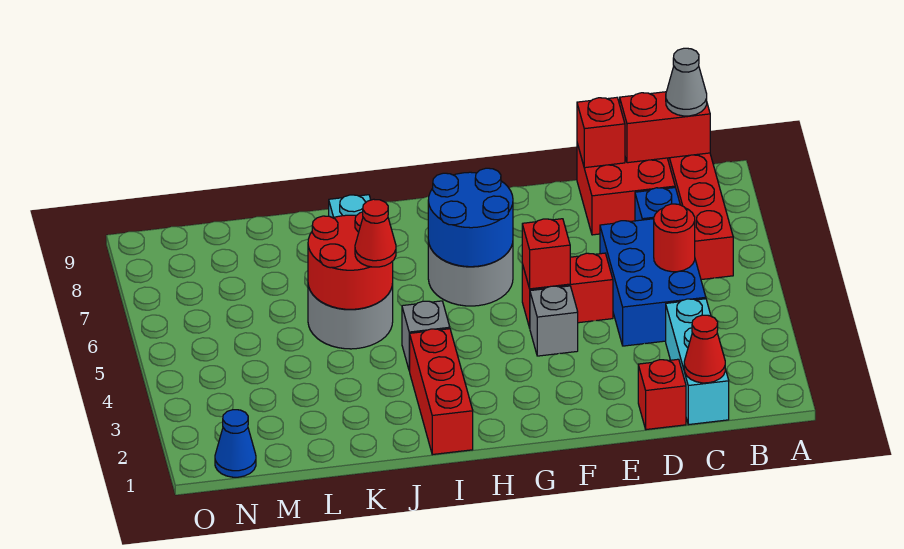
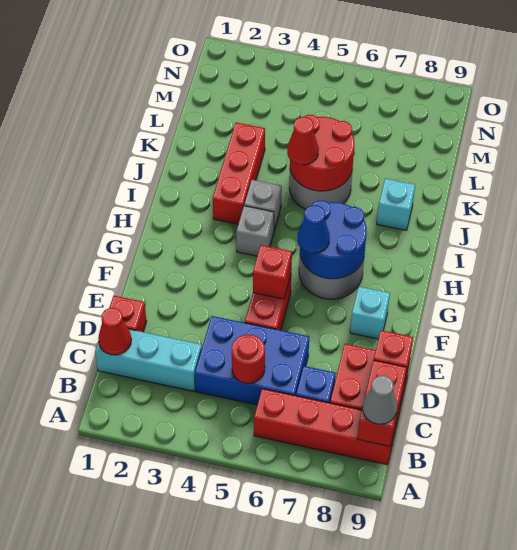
grey 1x1 brick [530,286,578,356] -> grey 1x1 brick moved to [236,206,274,256]
none -> cyan 1x1 brick [350,287,390,339]
red 1x3 brick [410,329,473,455] -> red 1x3 brick turned to [213,123,265,224]
blue 1x1 cone [215,410,256,477] -> blue 1x1 cone moved to [297,205,330,254]

